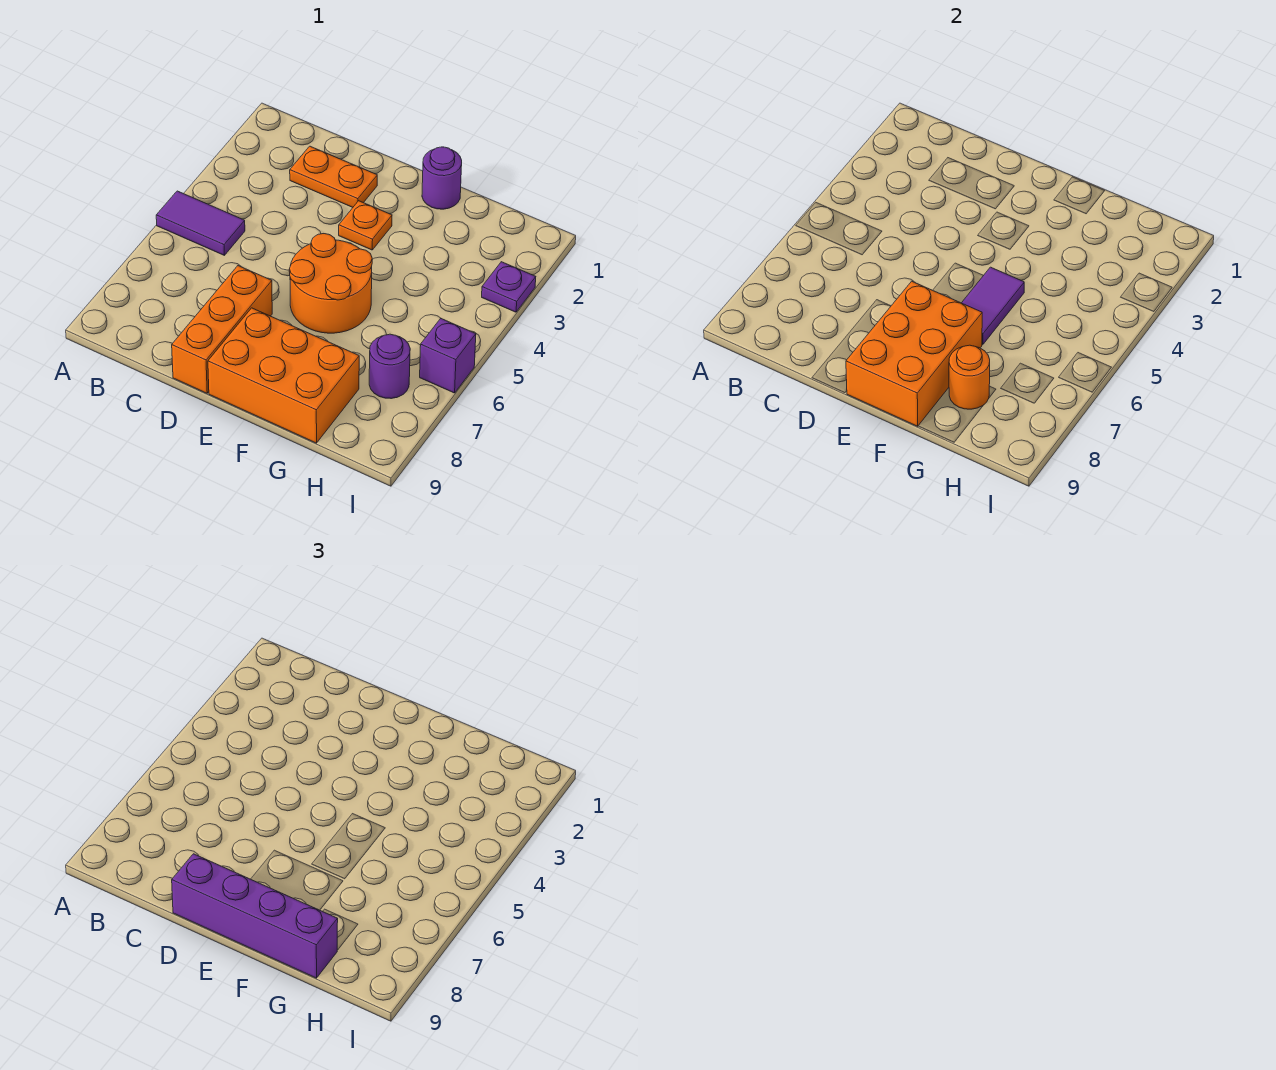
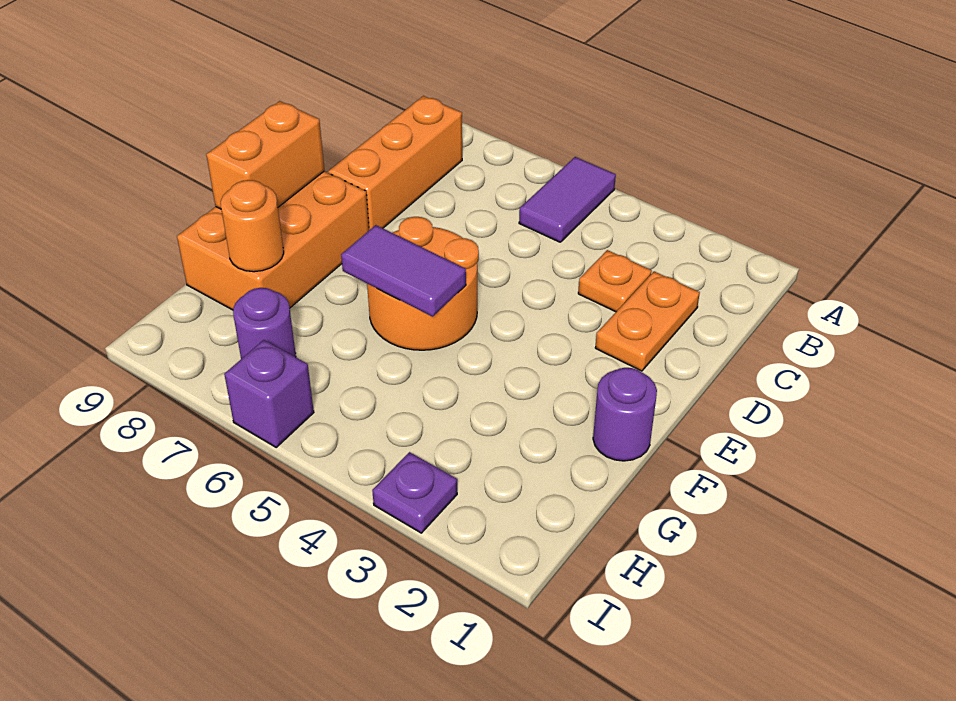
orange 1x3 brick [172,266,272,393] -> orange 1x3 brick turned to [328,96,462,230]
purple 1x4 brick [172,854,338,978] -> none
orange 1x1 plate [339,201,392,250] -> orange 1x1 plate moved to [578,250,652,312]
orange 2x3 brick [846,281,982,426] -> orange 1x2 brick [206,101,325,209]

